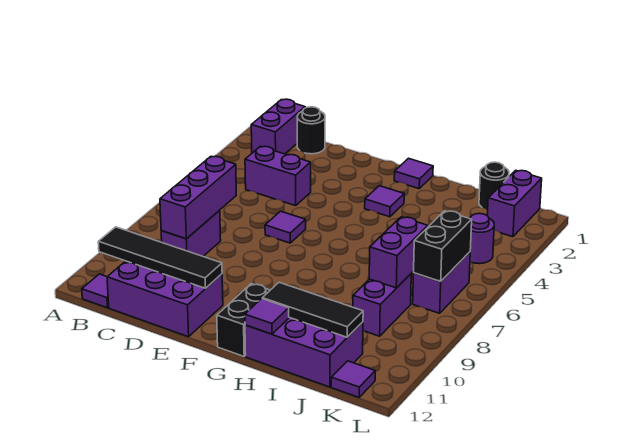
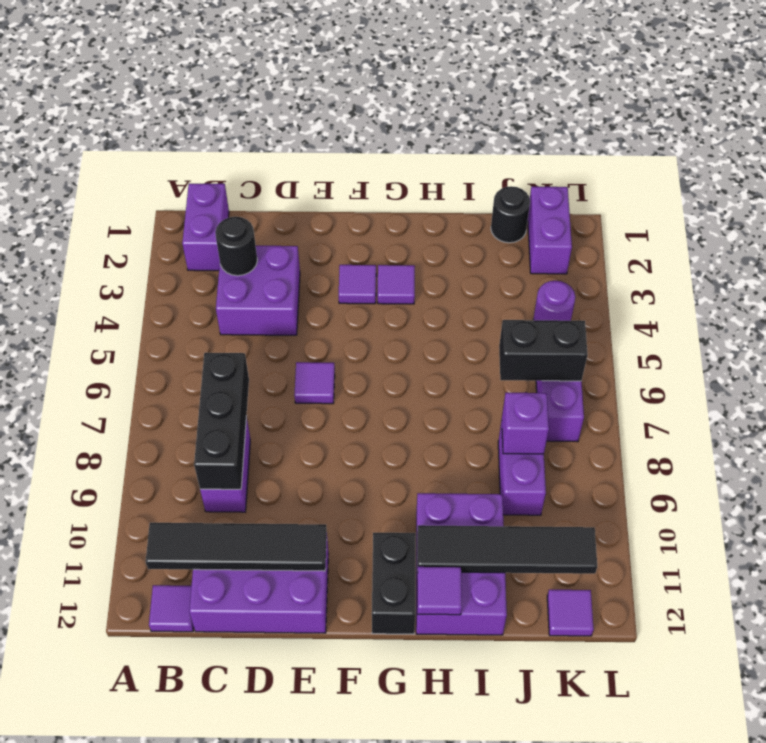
black 1x1 round brick [297,107,325,154] -> black 1x1 round brick moved to [215,217,257,276]
purple 1x2 brick [245,146,311,206] -> purple 2x2 brick [216,246,300,335]
purple 1x3 brick [160,156,236,239] -> black 1x3 brick [194,353,249,489]
purple 1x1 tile [394,158,433,189] -> purple 1x1 tile moved to [339,265,376,304]
purple 2x3 brick [245,318,363,387] -> purple 2x3 brick turned to [416,493,507,635]
black 1x3 tile [262,282,363,337] -> black 1x4 tile [417,525,597,574]
purple 1x2 brick [369,217,428,288] -> purple 1x1 brick [502,393,549,454]
black 1x2 brick [414,211,472,281] -> black 1x2 brick turned to [499,320,588,381]

